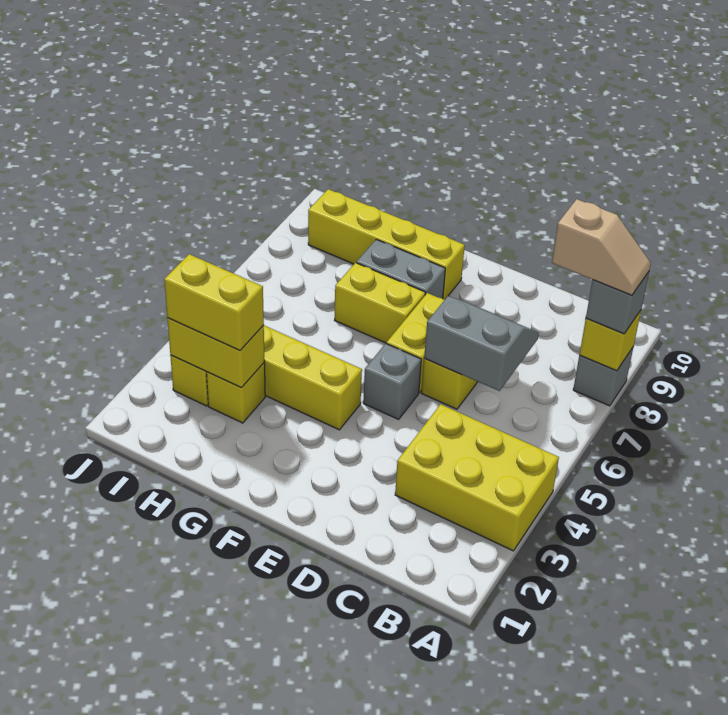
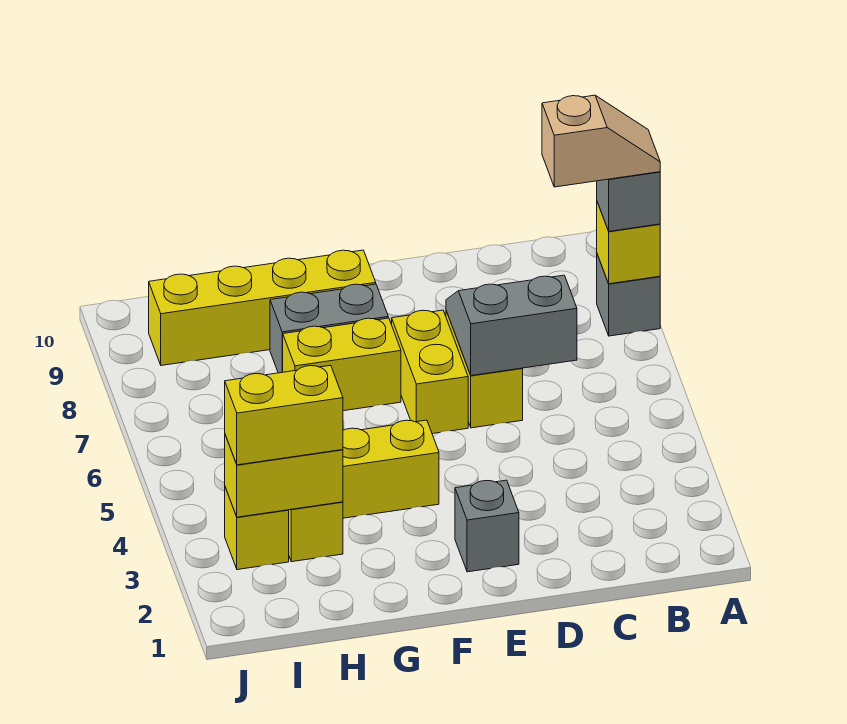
yellow 2x3 brick [395,404,559,551] -> none
grey 1x1 brick [363,344,421,419] -> grey 1x1 brick moved to [455,480,519,572]

